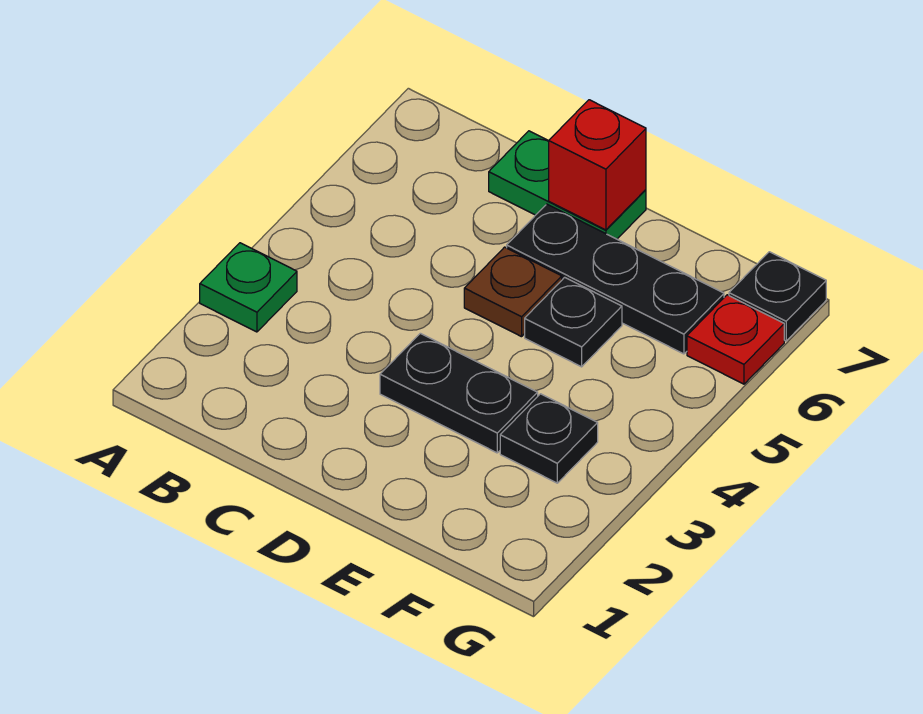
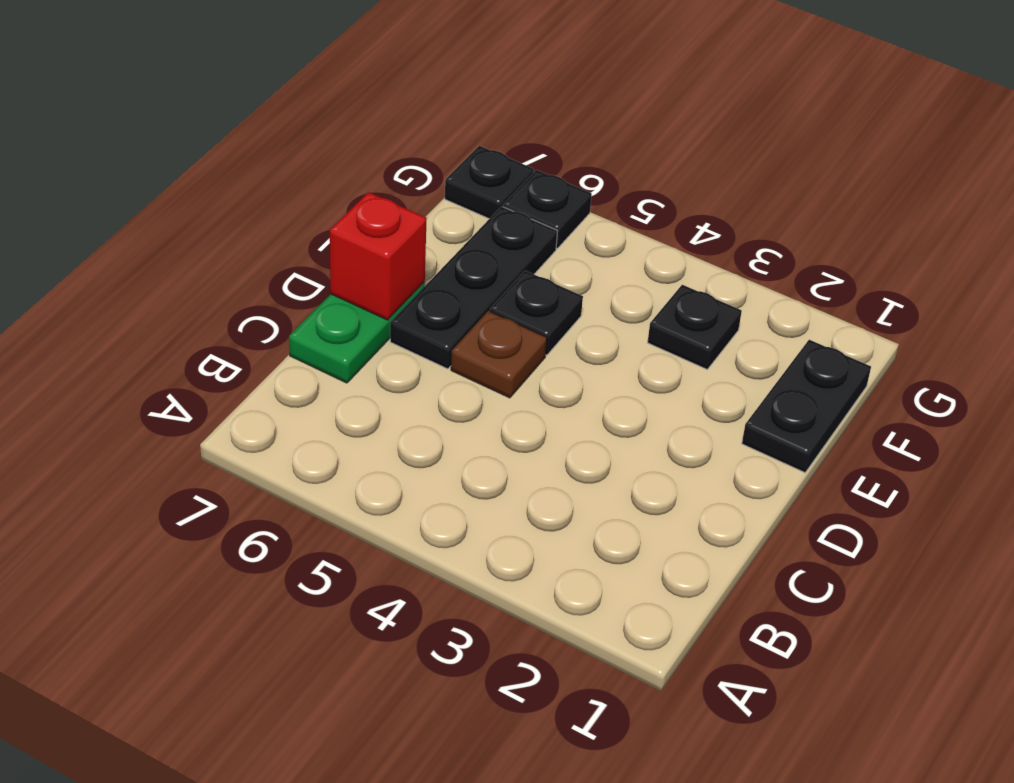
green 1x1 plate [200,243,297,332] -> none
black 1x2 plate [380,333,538,453] -> black 1x2 plate moved to [742,340,871,473]
red 1x1 plate [687,295,784,384] -> black 1x1 plate [503,170,592,248]

